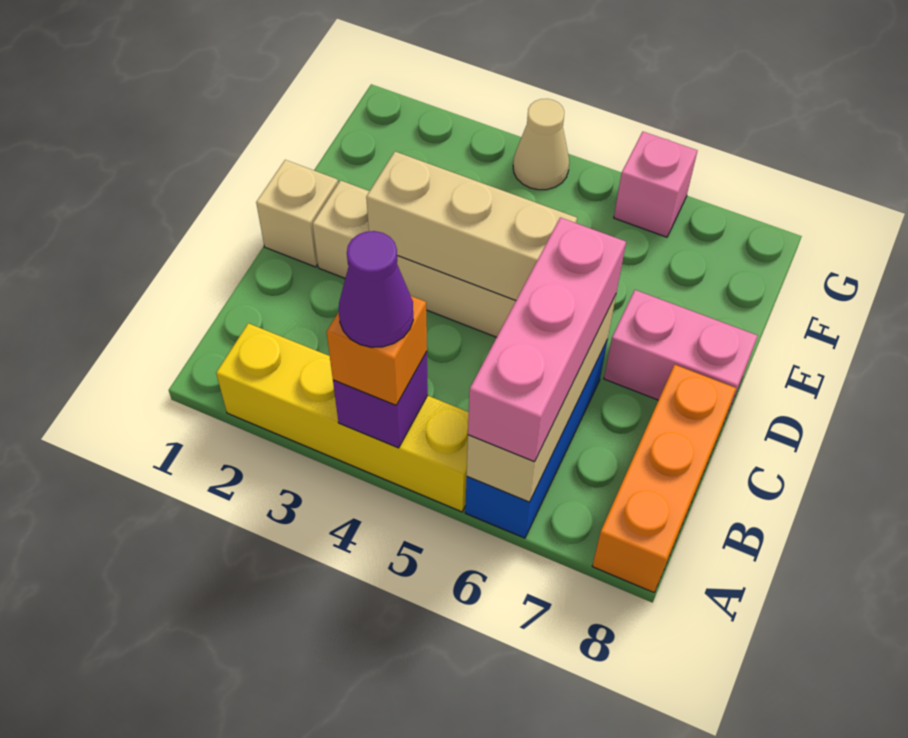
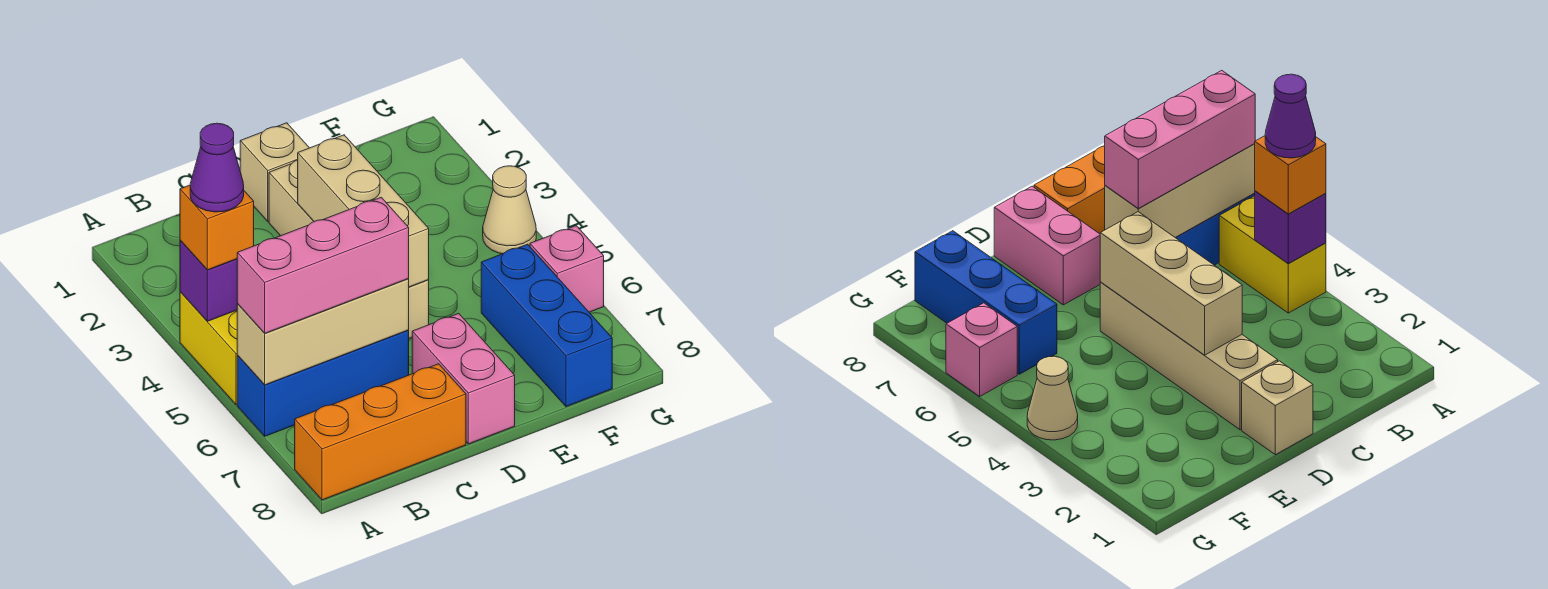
yellow 1x4 brick [216,323,469,512] -> yellow 1x2 brick [180,292,238,405]
none -> blue 1x3 brick [481,244,612,406]

